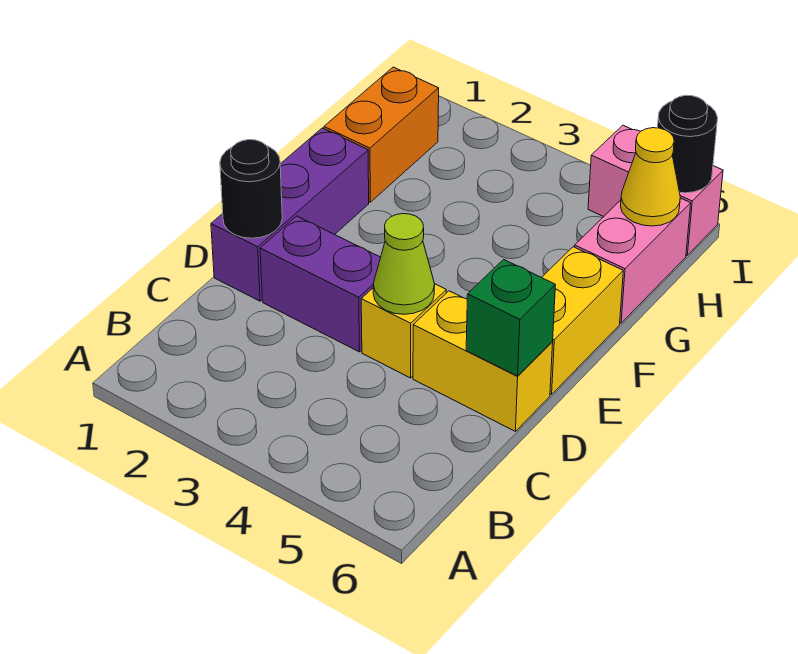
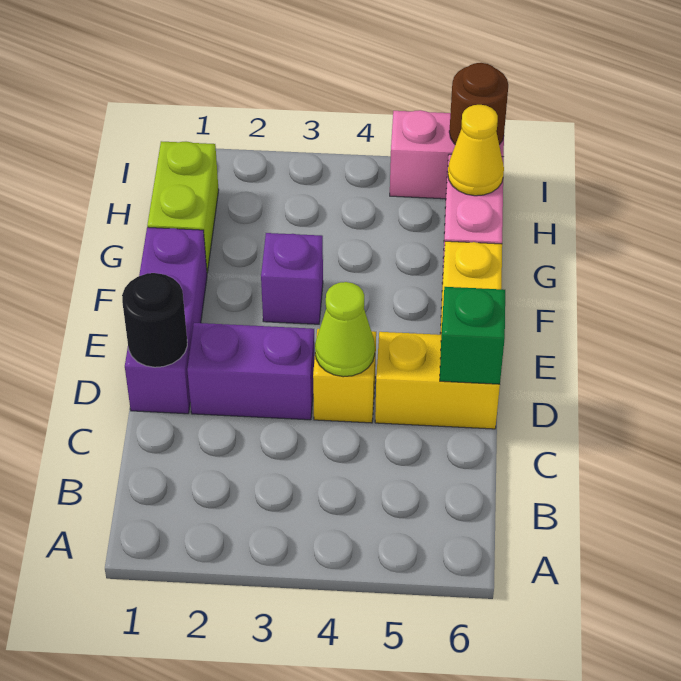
none -> purple 1x1 brick [261,233,323,324]
orange 1x2 brick [324,67,439,202] -> lime 1x2 brick [147,141,219,273]
black 1x1 round brick [658,95,718,193] -> brown 1x1 round brick [449,63,508,145]

